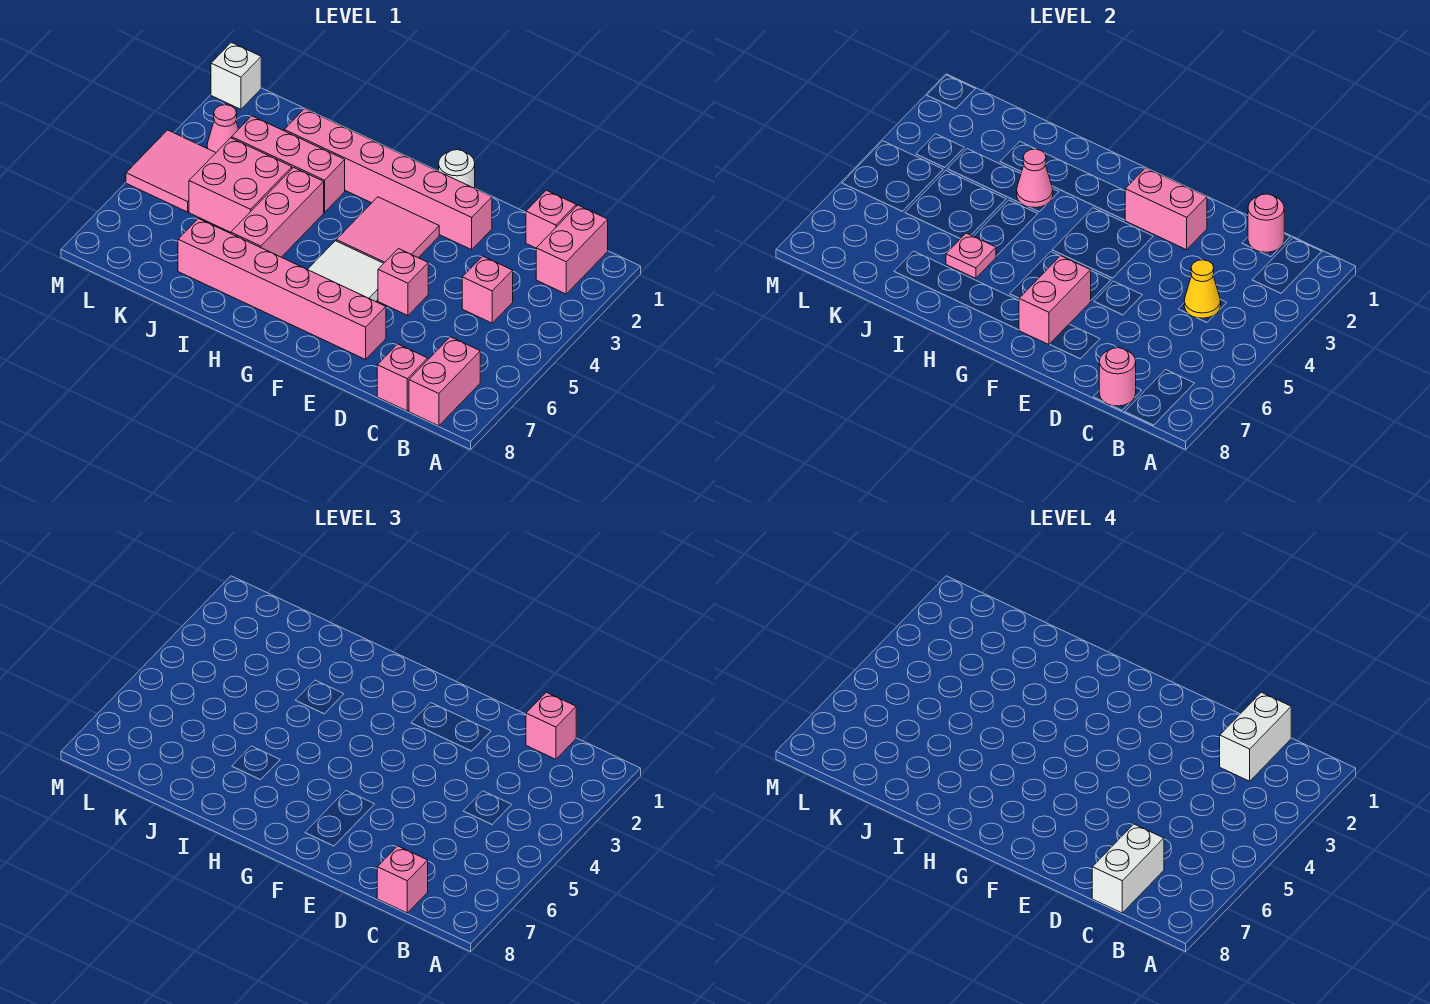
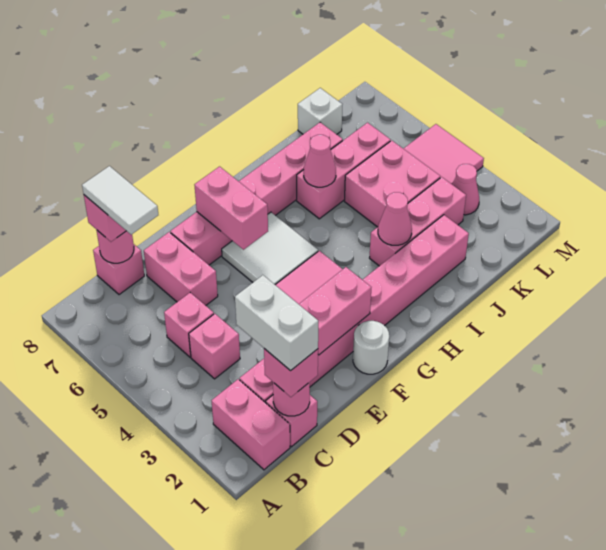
pink 1x2 brick [409,337,480,426] -> pink 1x2 brick moved to [144,232,218,305]
yellow 1x1 cone [1184,260,1221,318] -> none
white 1x2 brick [1092,824,1164,913] -> white 1x2 tile [82,166,158,235]
pink 1x6 brick [284,109,492,250] -> pink 1x8 brick [240,215,469,403]
pink 1x1 brick [378,249,428,316] -> pink 1x1 brick moved to [164,293,214,357]
pink 1x3 brick [231,167,324,257] -> pink 1x3 brick turned to [297,123,391,219]
pink 1x1 plate [946,233,996,278] -> pink 1x1 cone [304,135,336,187]
white 1x1 brick [211,42,261,109] -> white 1x1 brick moved to [298,88,342,134]

